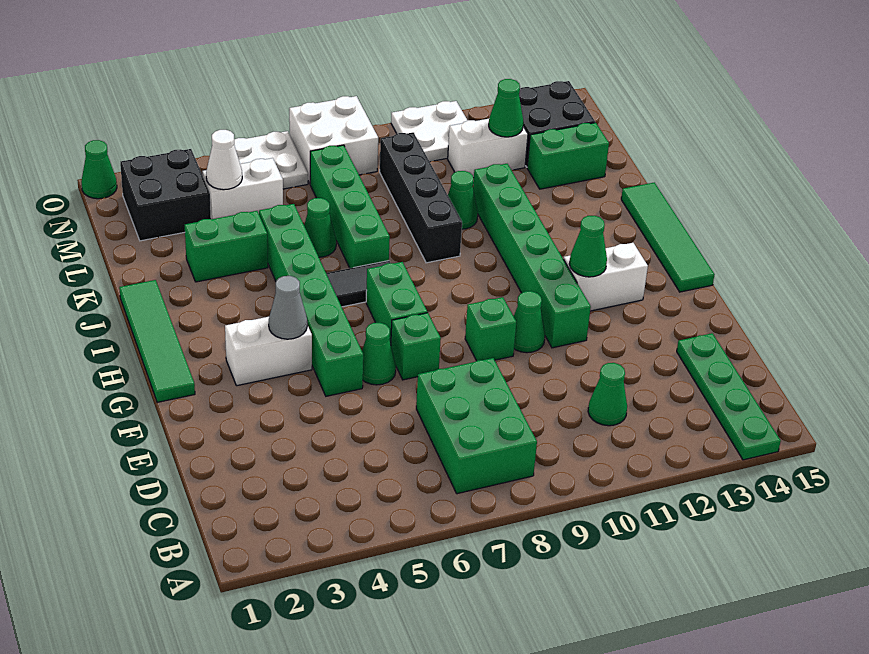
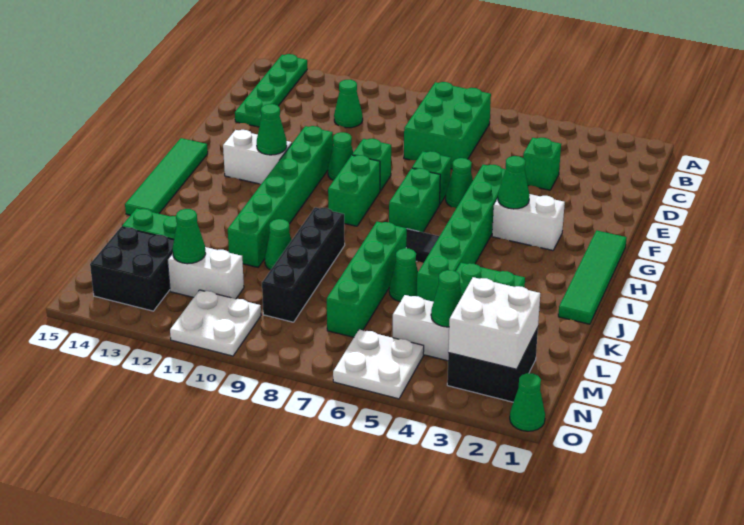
none -> green 1x1 brick [523,138,561,190]
grey 1x1 cone [269,276,307,339] -> green 1x1 cone [498,156,530,209]
none -> green 1x2 brick [328,155,380,226]
white 1x1 cone [206,130,242,190] -> green 1x1 cone [431,270,462,327]
white 2x2 brick [289,96,378,183] -> white 2x2 brick moved to [448,277,540,369]

